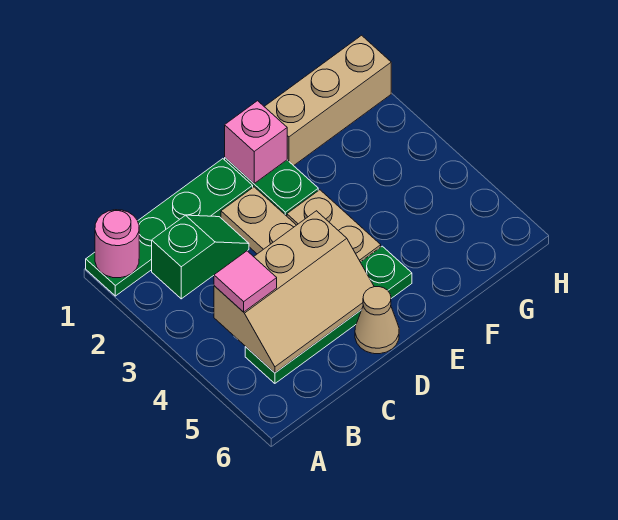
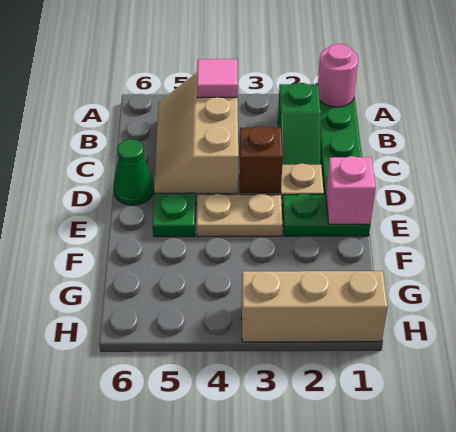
none -> brown 1x1 brick [240,126,283,193]
tan 1x1 cone [355,287,399,354] -> green 1x1 cone [114,139,154,205]
tan 1x3 brick [264,35,391,166] -> tan 1x3 brick turned to [242,271,388,342]

